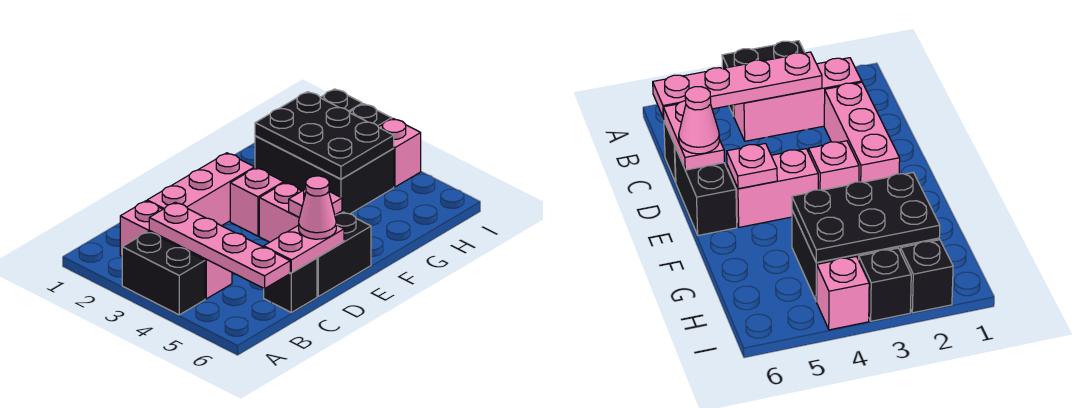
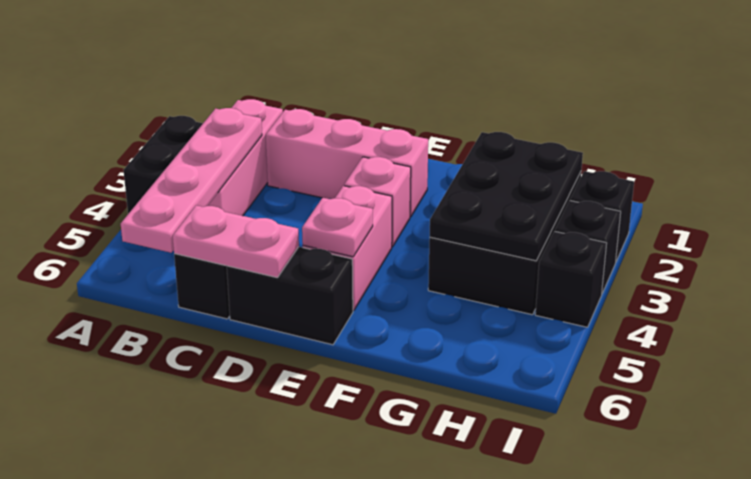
pink 1x1 cone [299,176,336,239] -> none
pink 1x1 brick [379,119,421,187] -> black 1x1 brick [535,231,607,327]

